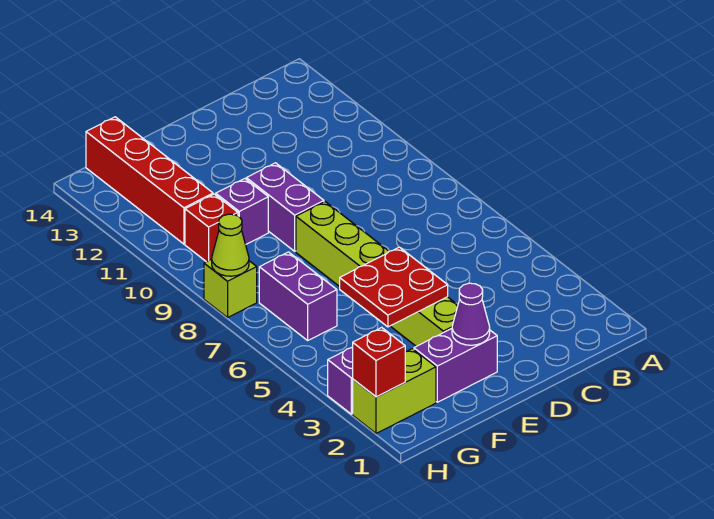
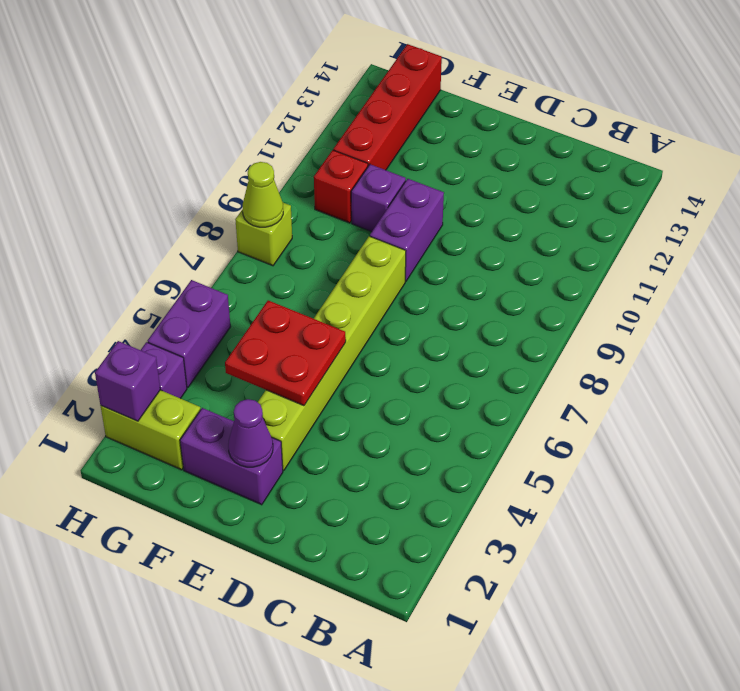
purple 1x2 brick [259,252,337,340] -> purple 1x2 brick moved to [148,280,231,388]
red 1x1 brick [353,327,405,397] -> purple 1x1 brick [95,341,160,421]

